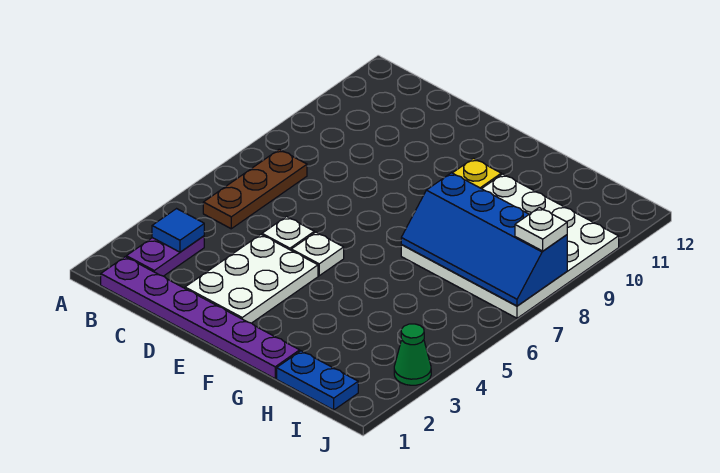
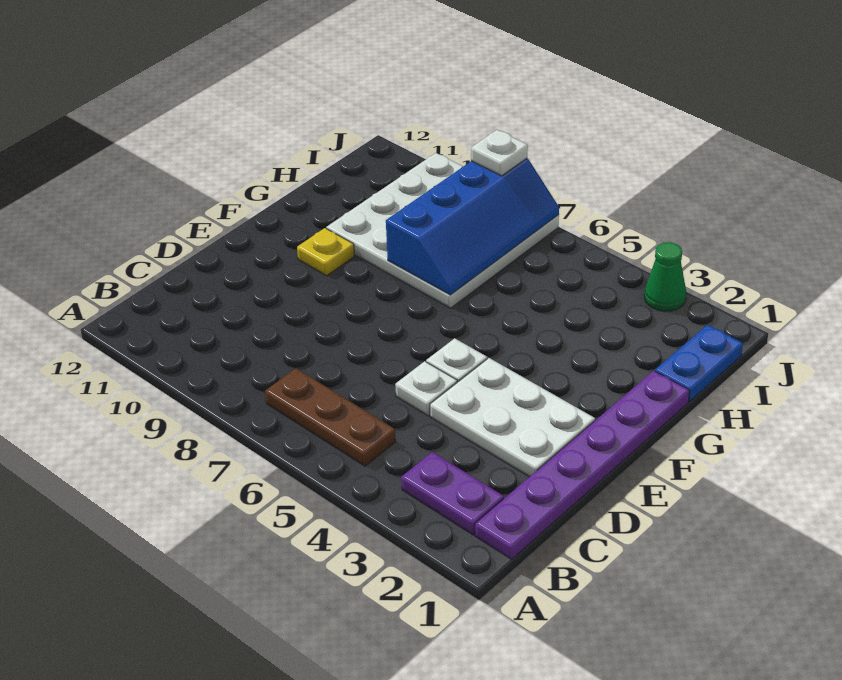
blue 1x1 tile [152,209,204,252] -> none

